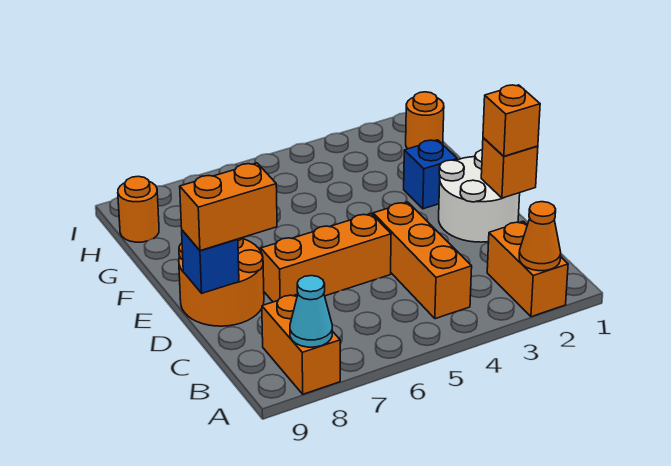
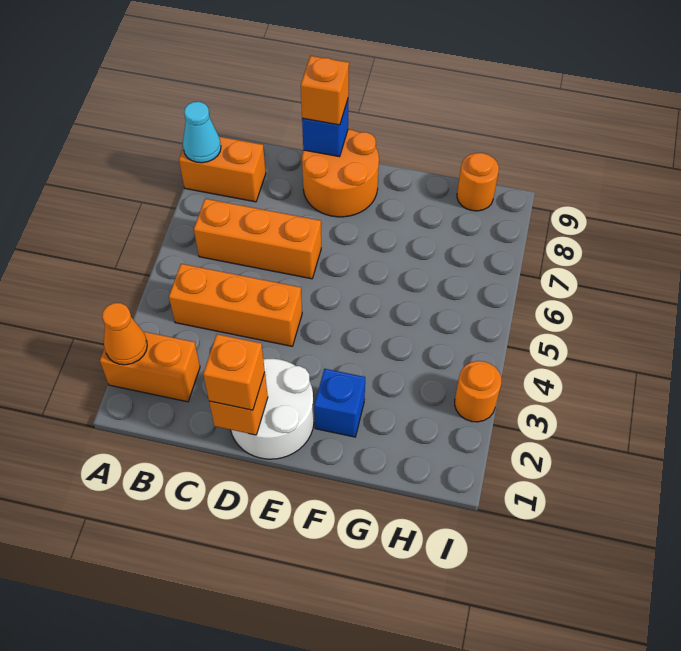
orange 1x3 brick [261,214,391,302] -> orange 1x3 brick turned to [194,199,321,279]
orange 1x2 brick [180,163,277,251] -> orange 1x1 brick [301,56,349,125]
orange 1x1 round brick [406,92,444,149] -> orange 1x1 round brick moved to [455,361,501,422]

